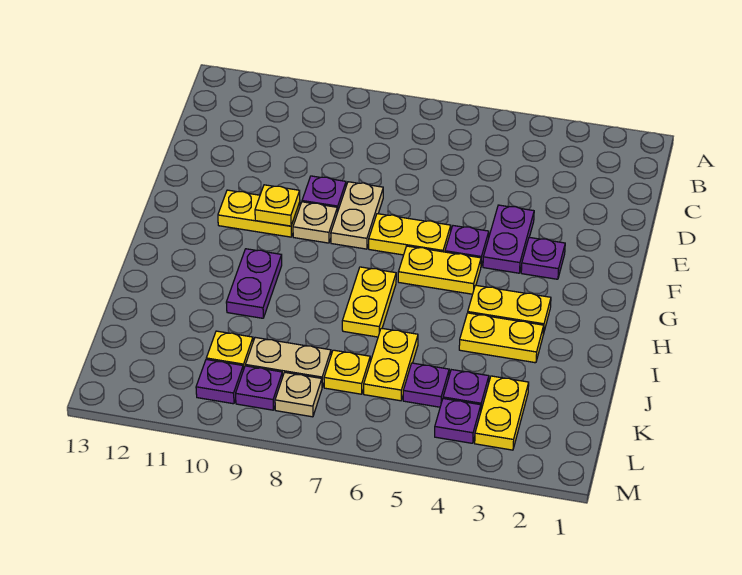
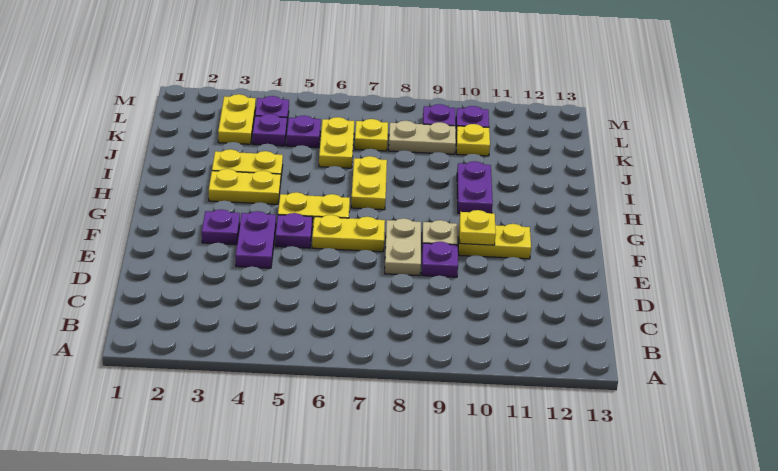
tan 1x1 plate [275,372,322,417] -> none

